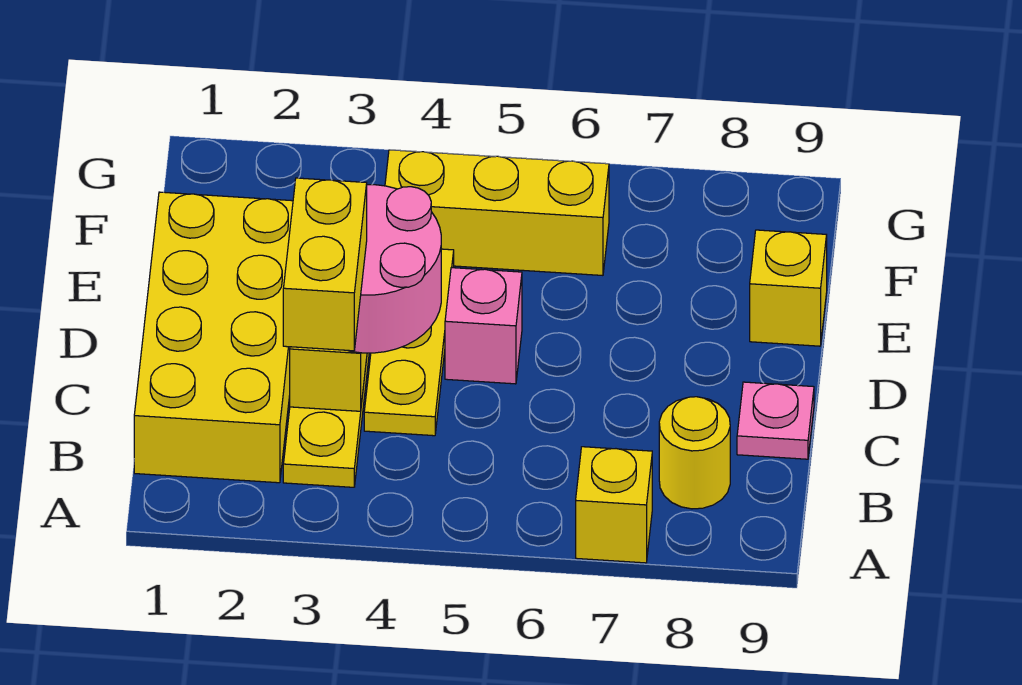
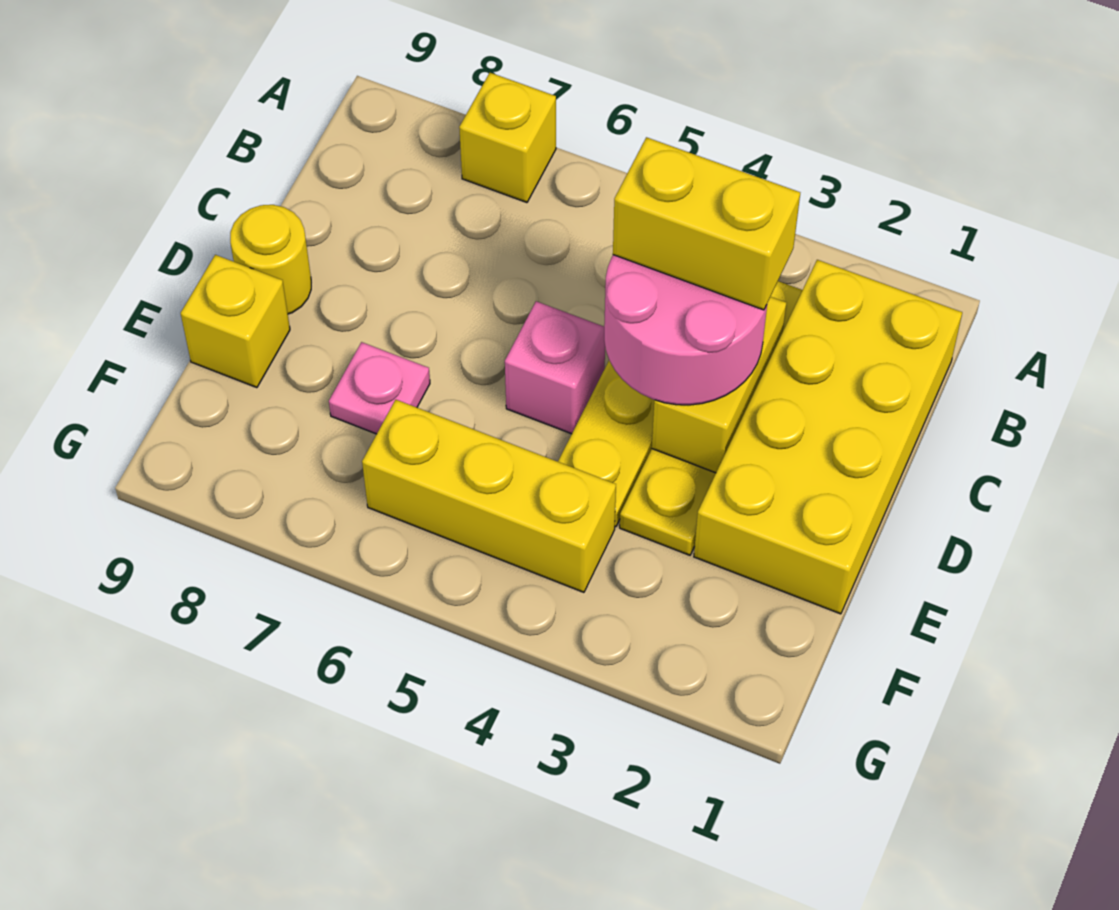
yellow 1x2 brick [283,178,367,351] -> yellow 1x2 brick turned to [613,137,800,310]
yellow 1x1 round brick [659,397,730,509] -> yellow 1x1 round brick moved to [230,205,311,314]
pink 1x1 plate [737,382,814,459] -> pink 1x1 plate moved to [329,342,430,434]

